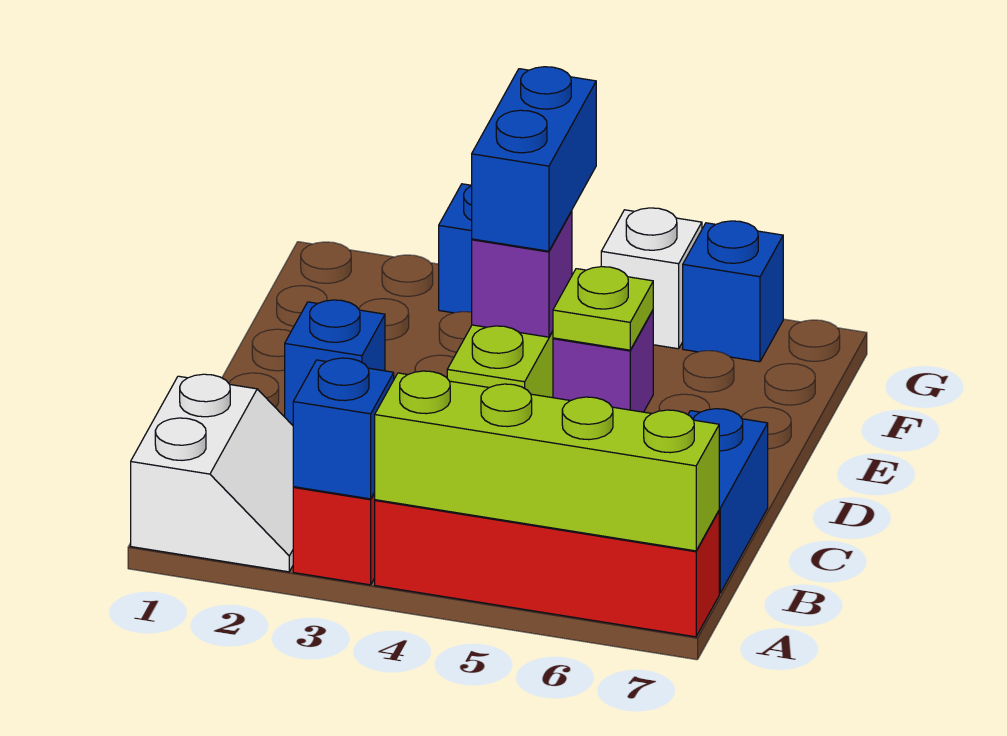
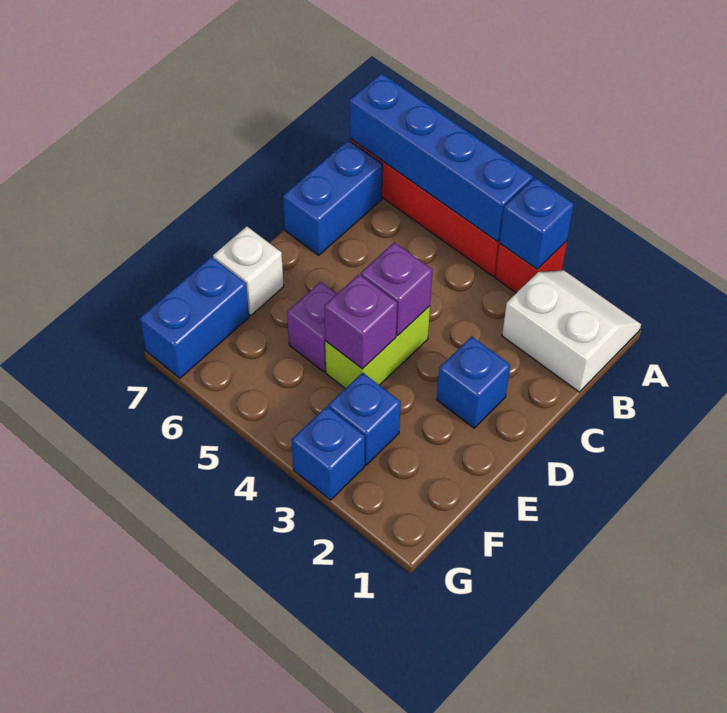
white 2x2 slope [131,374,293,572] -> white 2x2 slope turned to [502,270,641,392]
lime 1x4 brick [375,371,719,551] -> blue 1x4 brick [350,73,533,242]
none -> purple 1x1 brick [361,242,432,336]
blue 1x2 brick [471,67,596,251] -> blue 1x2 brick moved to [140,257,249,378]
lime 1x1 plate [553,267,653,350] -> none
white 1x1 brick [601,208,702,349] -> white 1x1 brick moved to [213,227,284,315]
blue 1x1 brick [683,221,783,362] -> blue 1x1 brick moved to [328,373,401,465]

